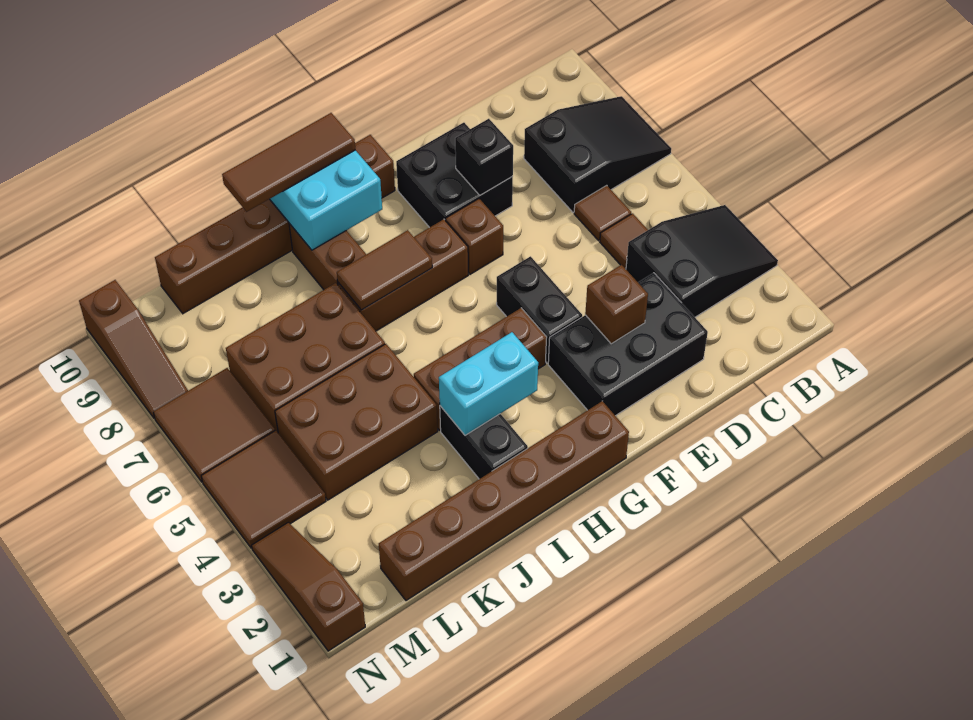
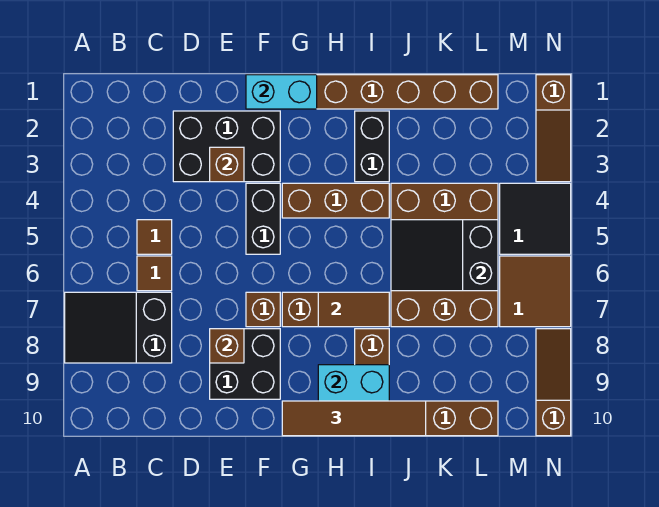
black 2x3 slope [626,205,778,317] -> black 2x3 slope moved to [391,220,498,291]
black 1x1 brick [455,119,513,195] -> brown 1x1 brick [210,329,244,363]
cyan 1x2 brick [439,332,538,435] -> cyan 1x2 brick moved to [246,75,317,109]
brown 1x3 tile [222,113,355,212] -> brown 1x4 tile [282,401,426,436]
brown 2x2 tile [201,430,326,548] -> black 2x2 tile [500,183,571,254]

